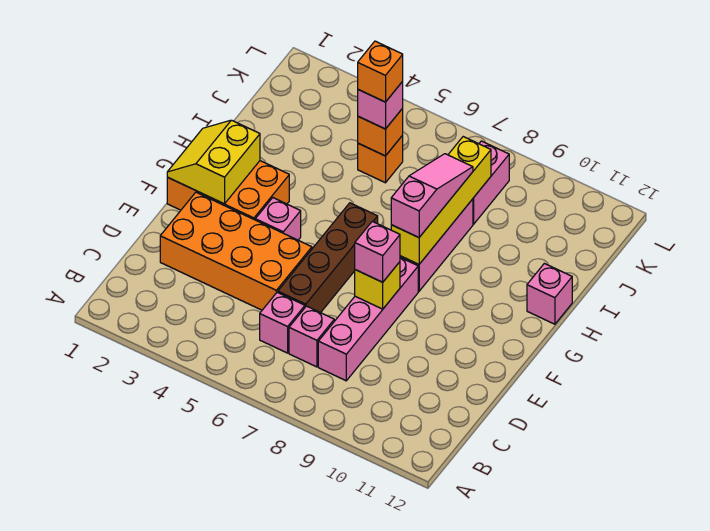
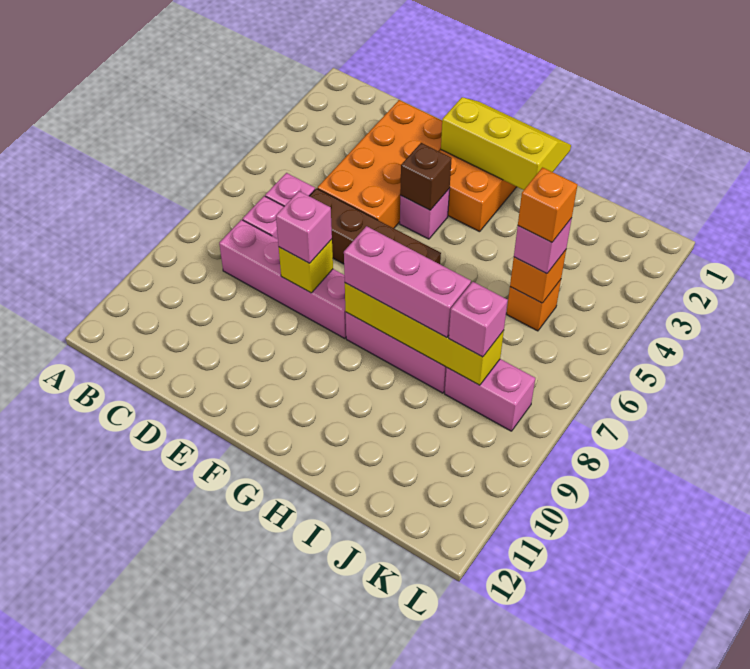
yellow 2x2 slope [167,120,260,204] -> yellow 2x3 slope [441,97,571,190]
none -> brown 1x1 brick [400,143,452,210]
pink 1x3 slope [391,154,473,237] -> pink 1x3 brick [344,226,471,338]
pink 1x1 brick [527,263,572,324] -> pink 1x1 brick moved to [449,282,508,357]

